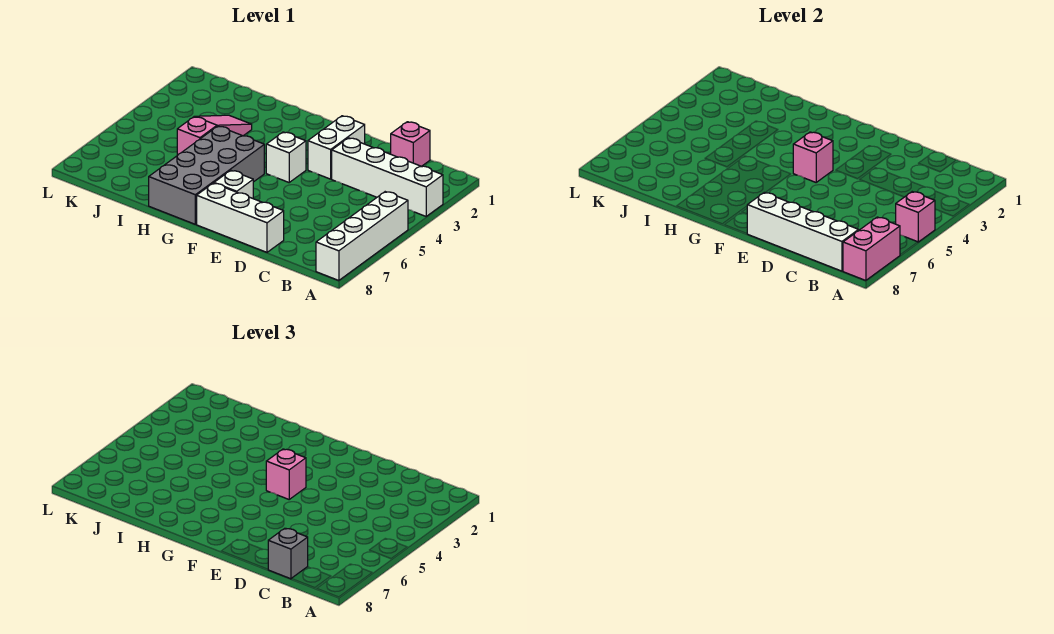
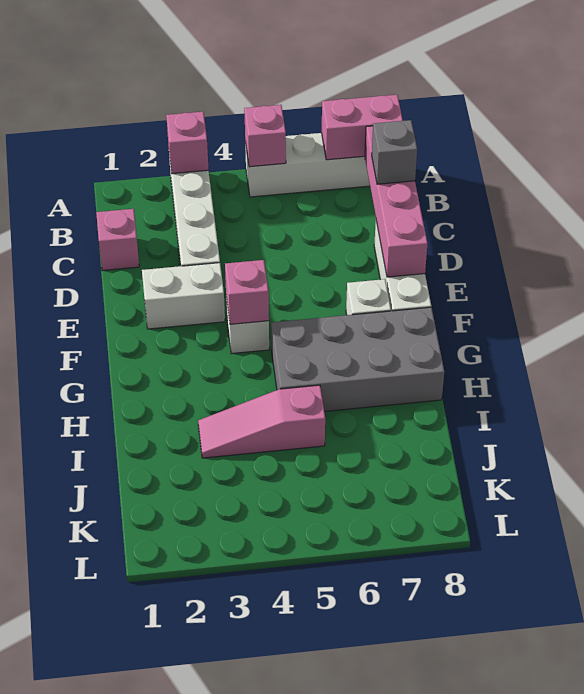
white 1x4 brick [747,193,859,271] -> pink 1x4 brick [365,126,427,277]
pink 1x1 brick [266,449,306,499] -> pink 1x1 brick moved to [166,112,208,174]

